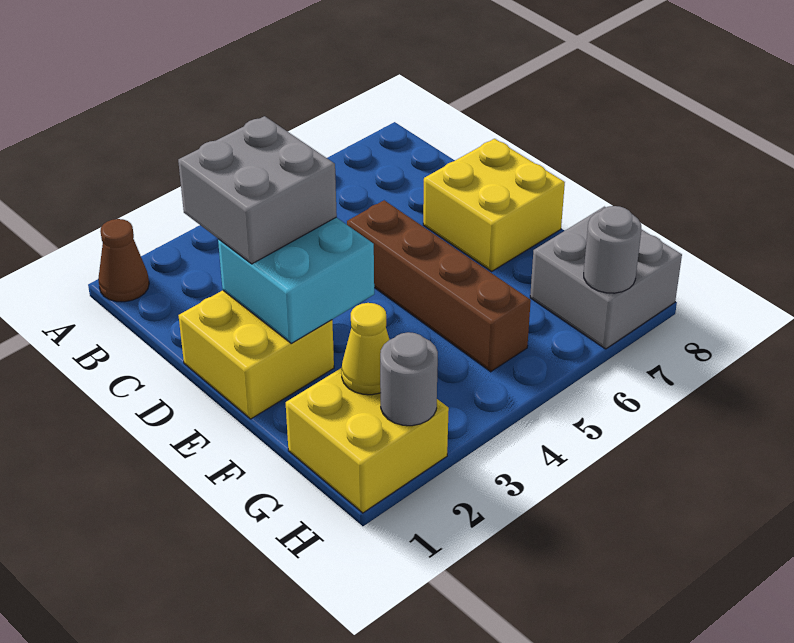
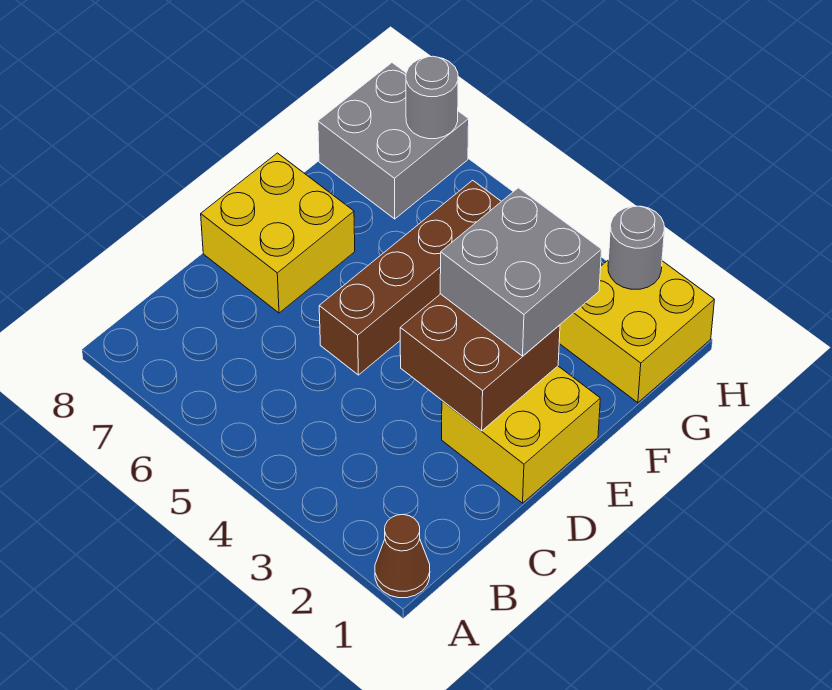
grey 2x2 brick [178,116,337,264] -> grey 2x2 brick moved to [440,188,602,356]
cyan 2x2 brick [218,217,374,343] -> brown 2x2 brick [400,294,560,431]
yellow 1x1 cone [342,303,389,395] -> none

